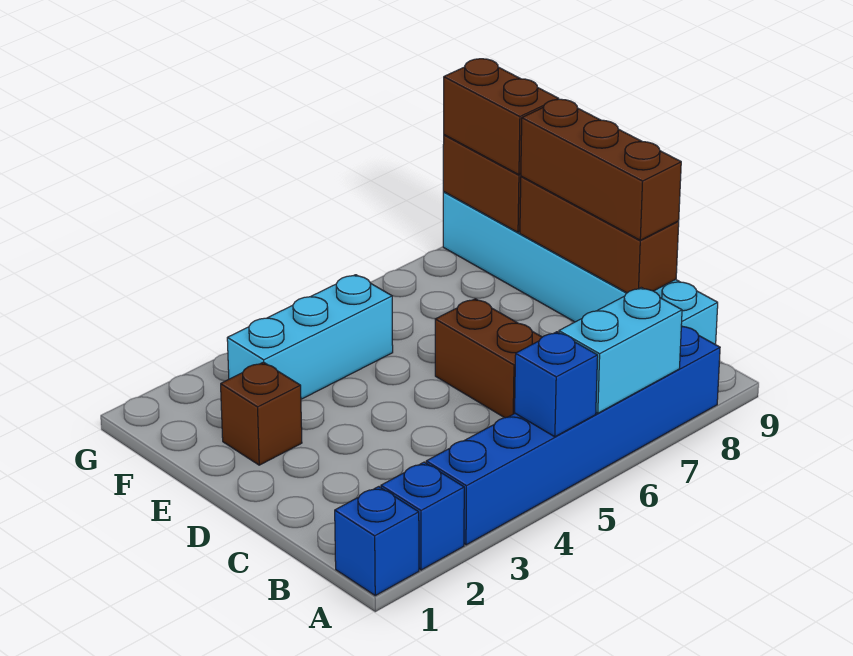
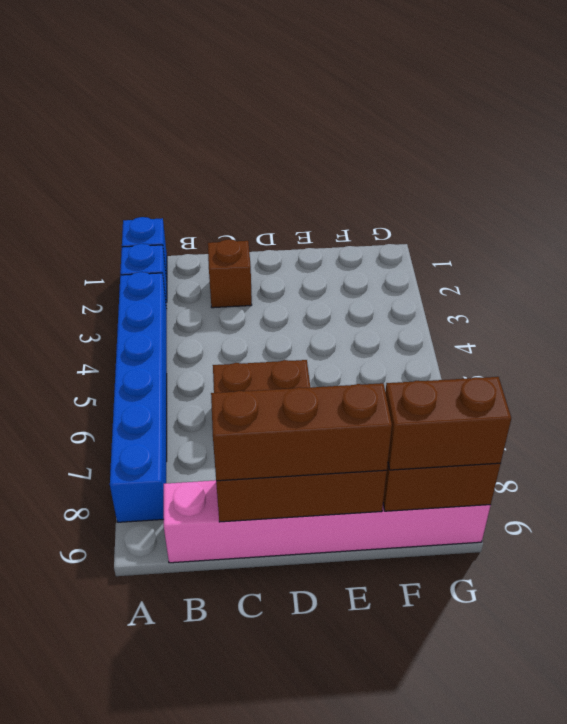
blue 1x1 brick [515,332,598,437] -> none
cyan 1x2 brick [559,287,682,413] -> none
cyan 1x6 brick [443,192,718,345] -> pink 1x6 brick [164,480,491,563]
brown 1x1 brick [221,362,302,465] -> brown 1x1 brick moved to [208,239,252,308]
cyan 1x3 brick [227,275,393,399] -> none

